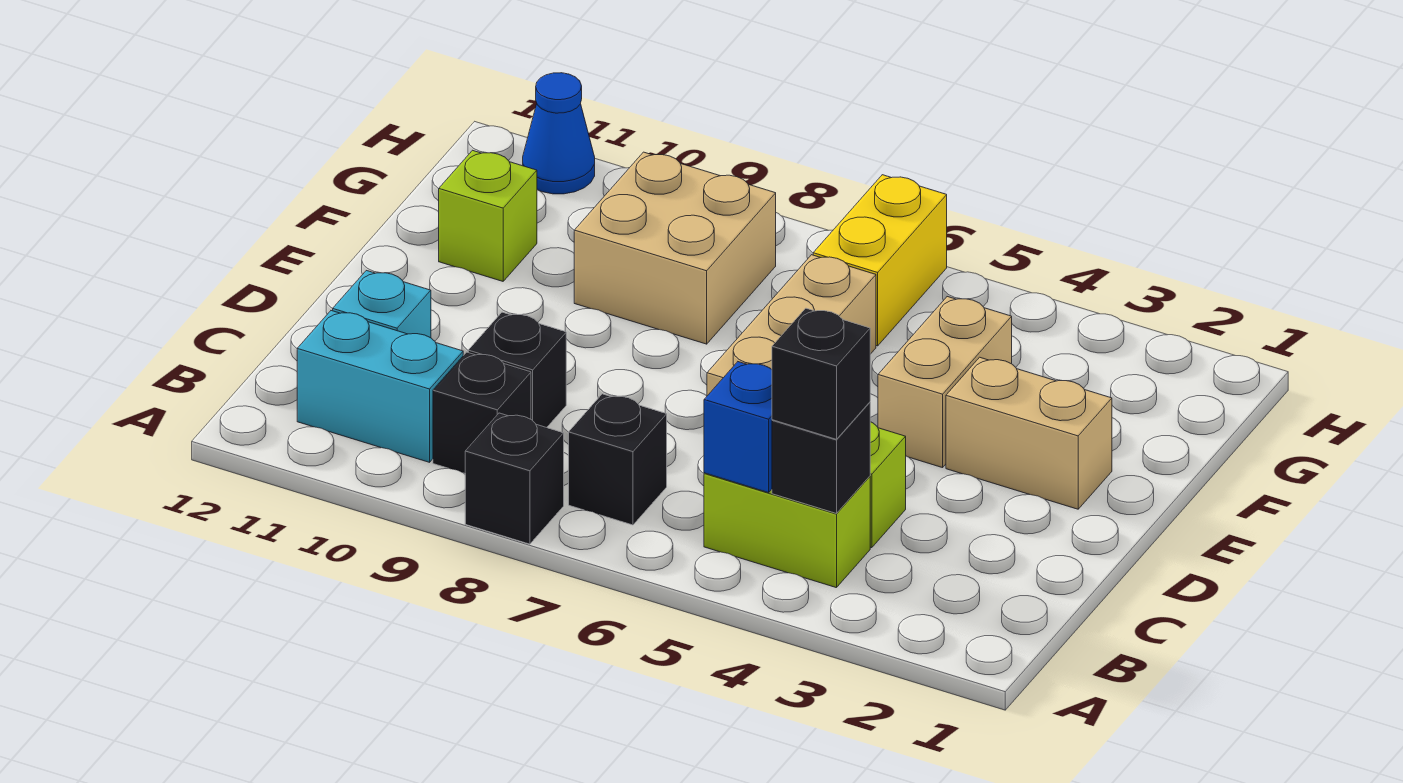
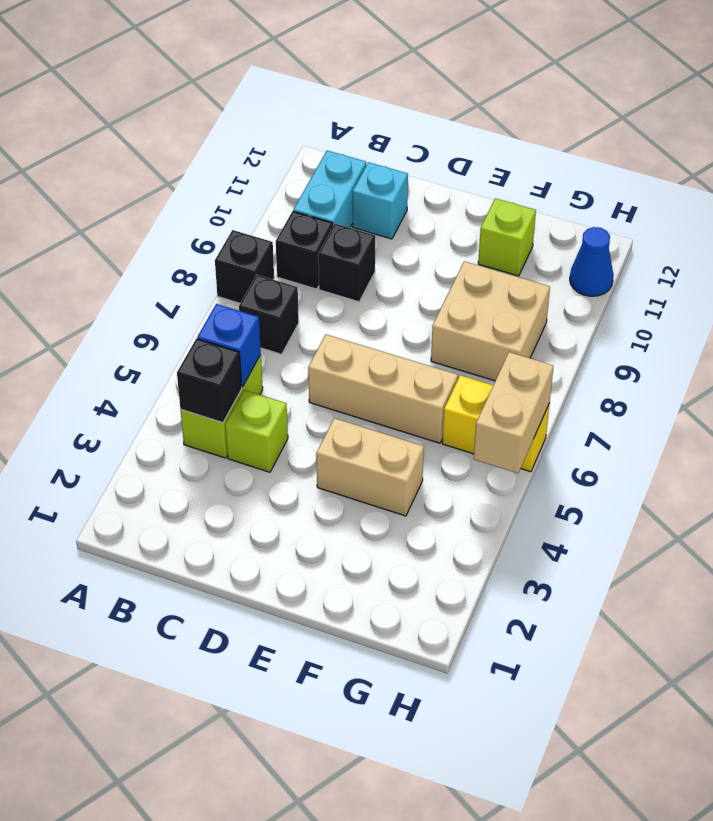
black 1x1 brick [772,308,870,439] -> none
tan 1x2 brick [946,357,1112,509] -> tan 1x2 brick moved to [474,352,554,473]

